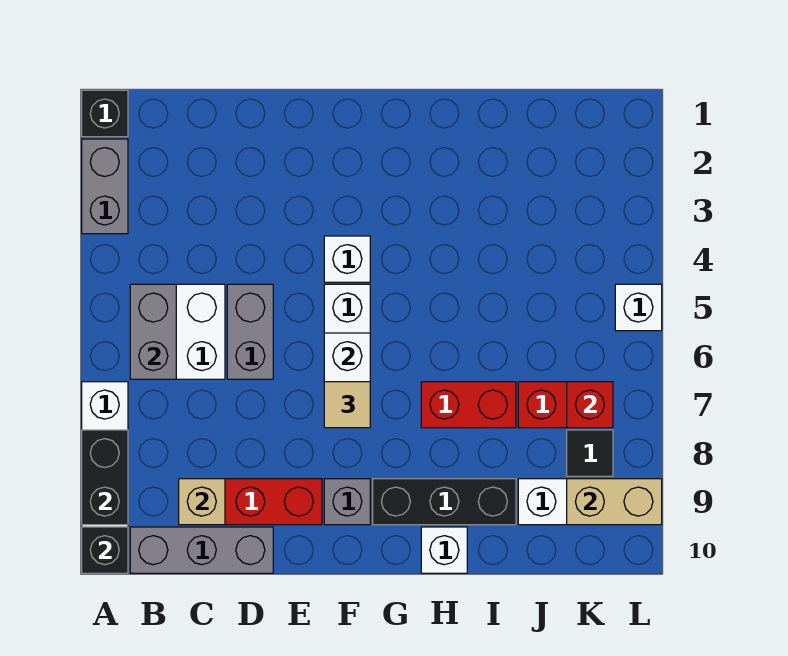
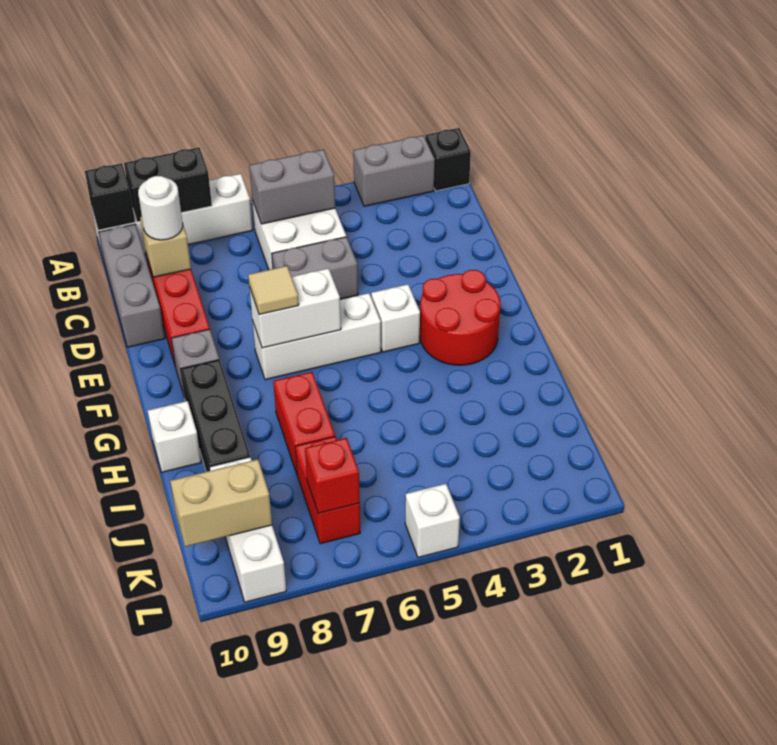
none -> white 1x1 round brick [138,176,183,240]
none -> red 2x2 round brick [420,270,501,365]
black 1x1 tile [567,430,613,476] -> none
tan 1x2 brick [567,479,662,525] -> tan 1x2 brick turned to [170,459,272,547]

